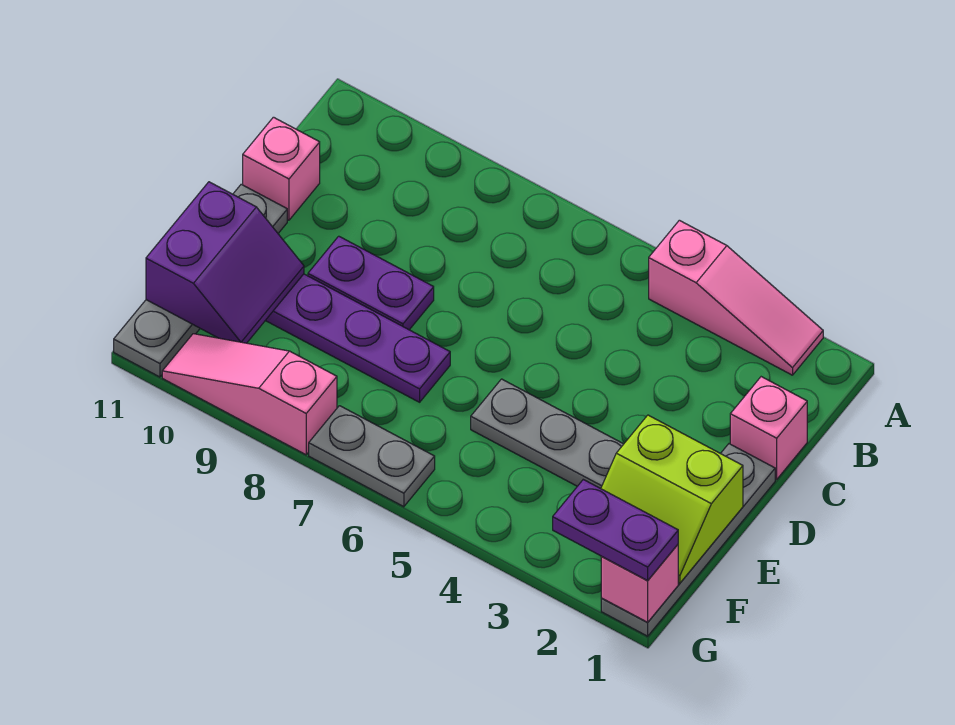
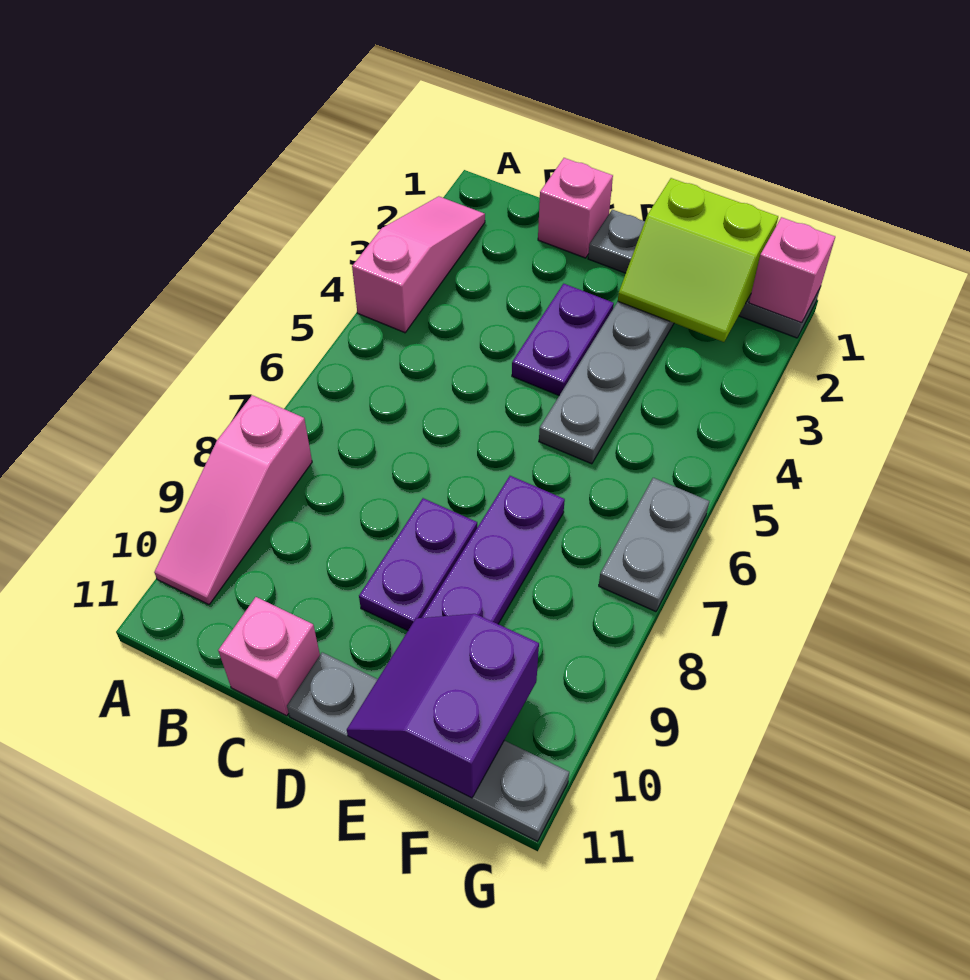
lime 2x2 slope [601,415,743,583] -> lime 2x2 slope turned to [618,178,778,342]
purple 2x2 slope [146,182,304,343] -> purple 2x2 slope turned to [347,614,539,798]
purple 1x2 plate [553,480,678,580] -> purple 1x2 plate moved to [512,284,614,395]
pink 1x3 slope [162,334,337,455] -> pink 1x3 slope moved to [154,395,312,605]

